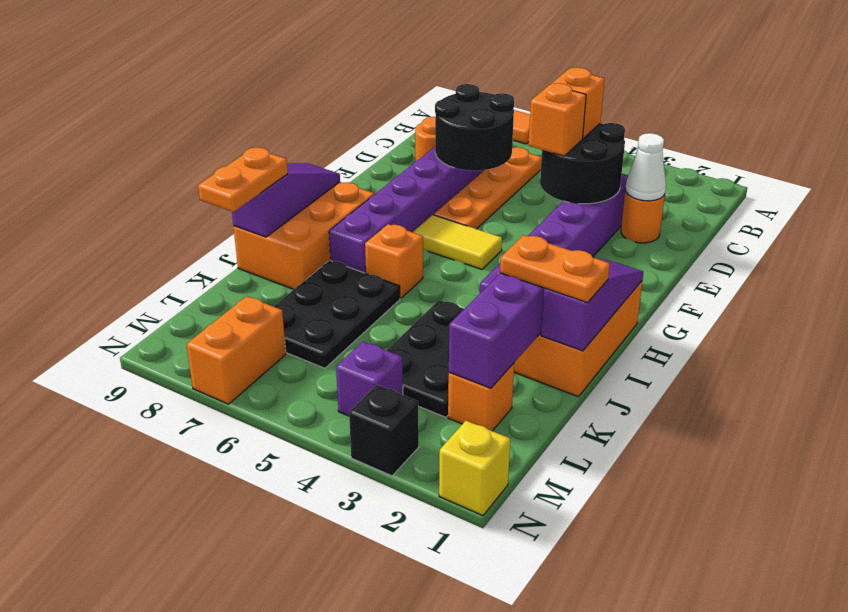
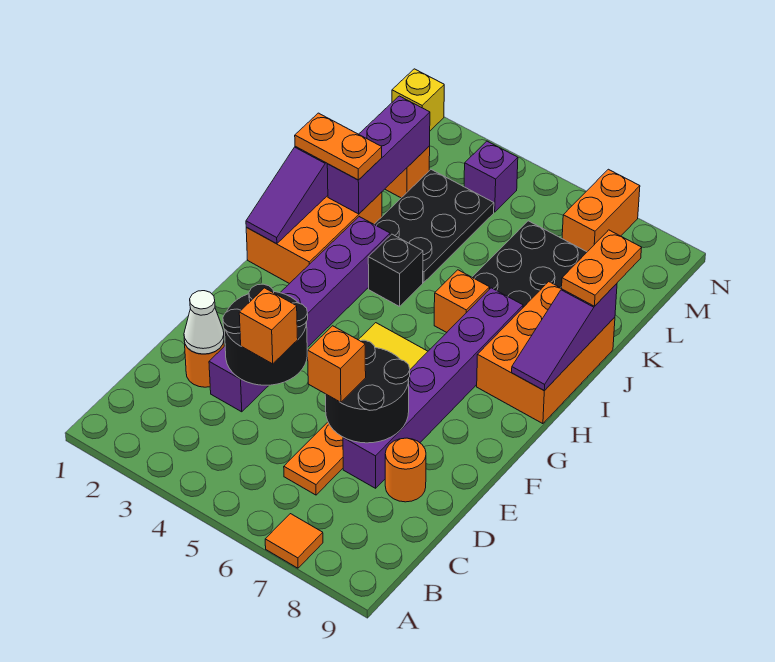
orange 1x1 brick [528,83,586,156] -> orange 1x1 brick moved to [308,326,366,402]
black 1x1 brick [349,385,419,476] -> black 1x1 brick moved to [368,234,423,307]

